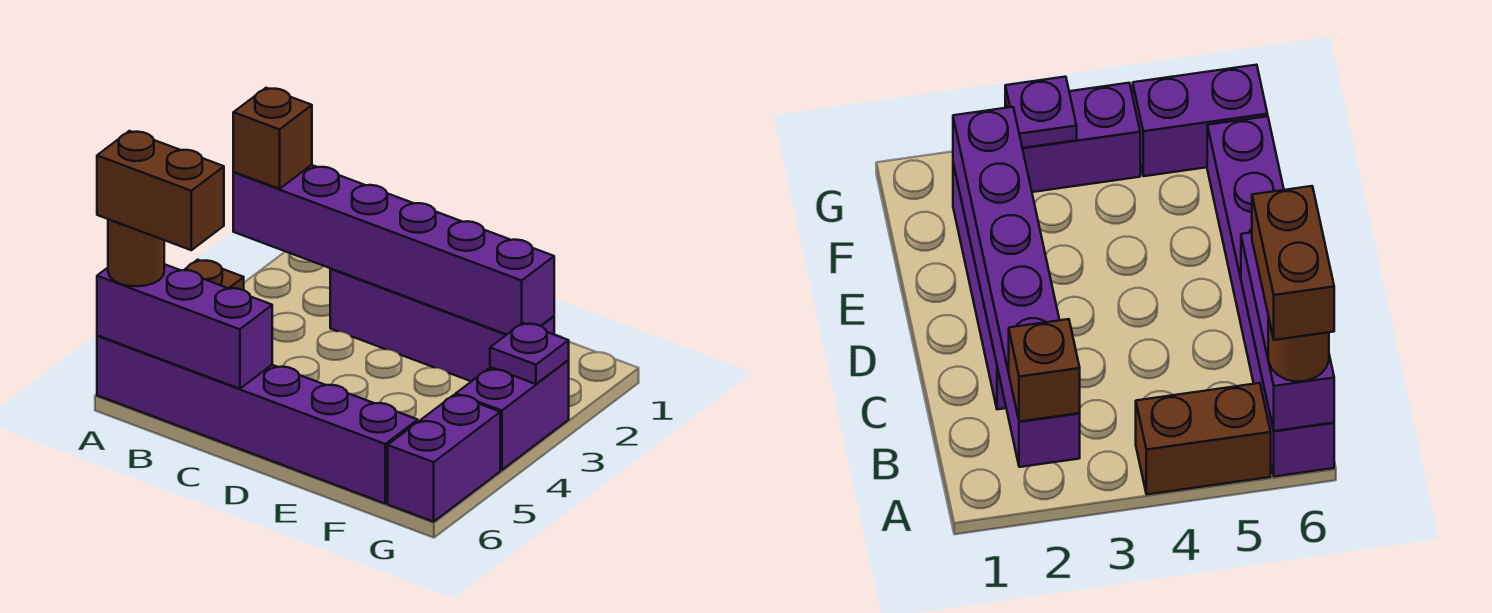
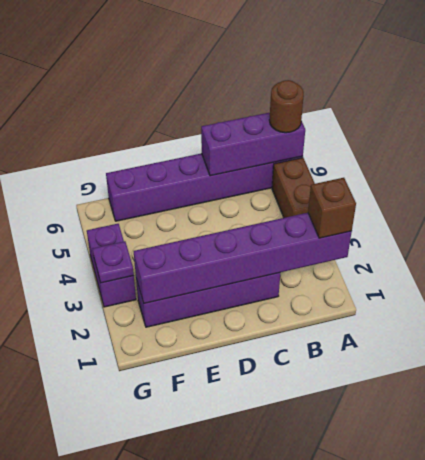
brown 1x2 brick [97,131,224,250] -> none
purple 1x2 brick [388,395,500,522] -> none

